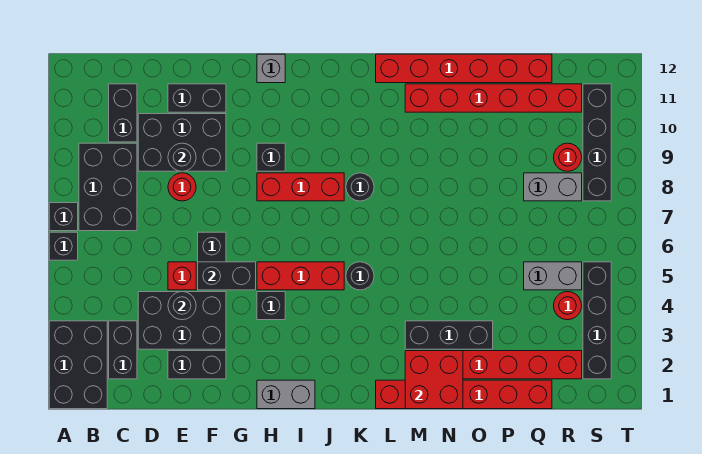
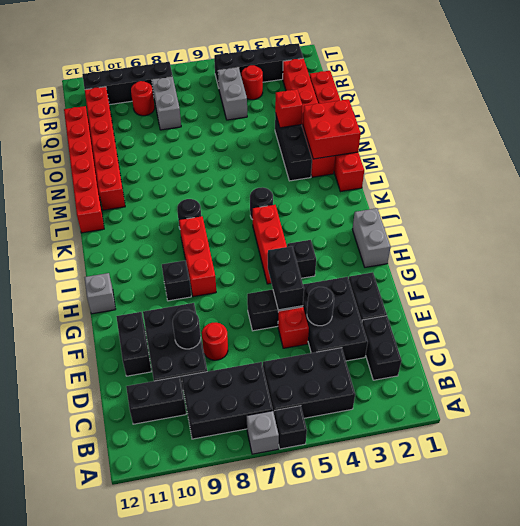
black 2x3 brick [49,321,107,409] -> black 2x3 brick moved to [263,348,355,418]
black 1x1 brick [49,203,78,231] -> grey 1x1 brick [247,411,279,454]
black 1x2 brick [109,321,137,379] -> black 1x2 brick turned to [362,316,402,380]
none -> red 1x1 brick [275,89,302,128]

